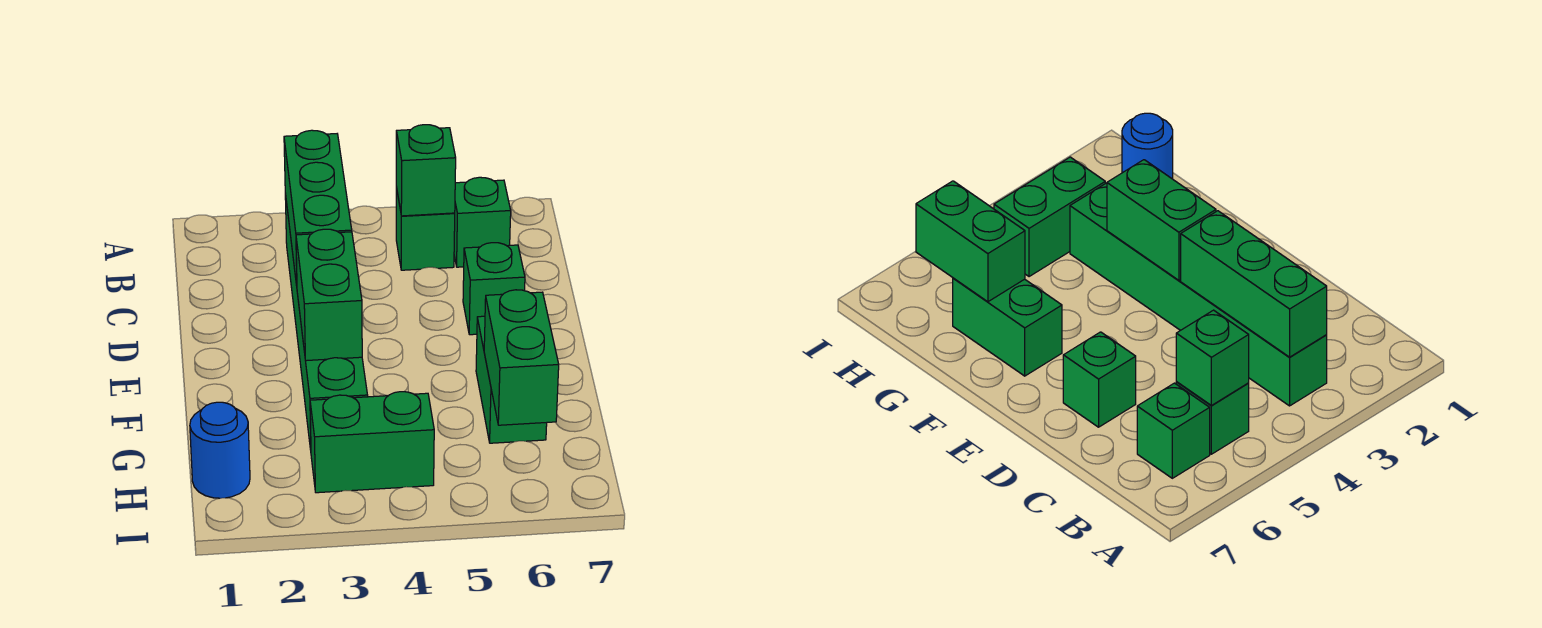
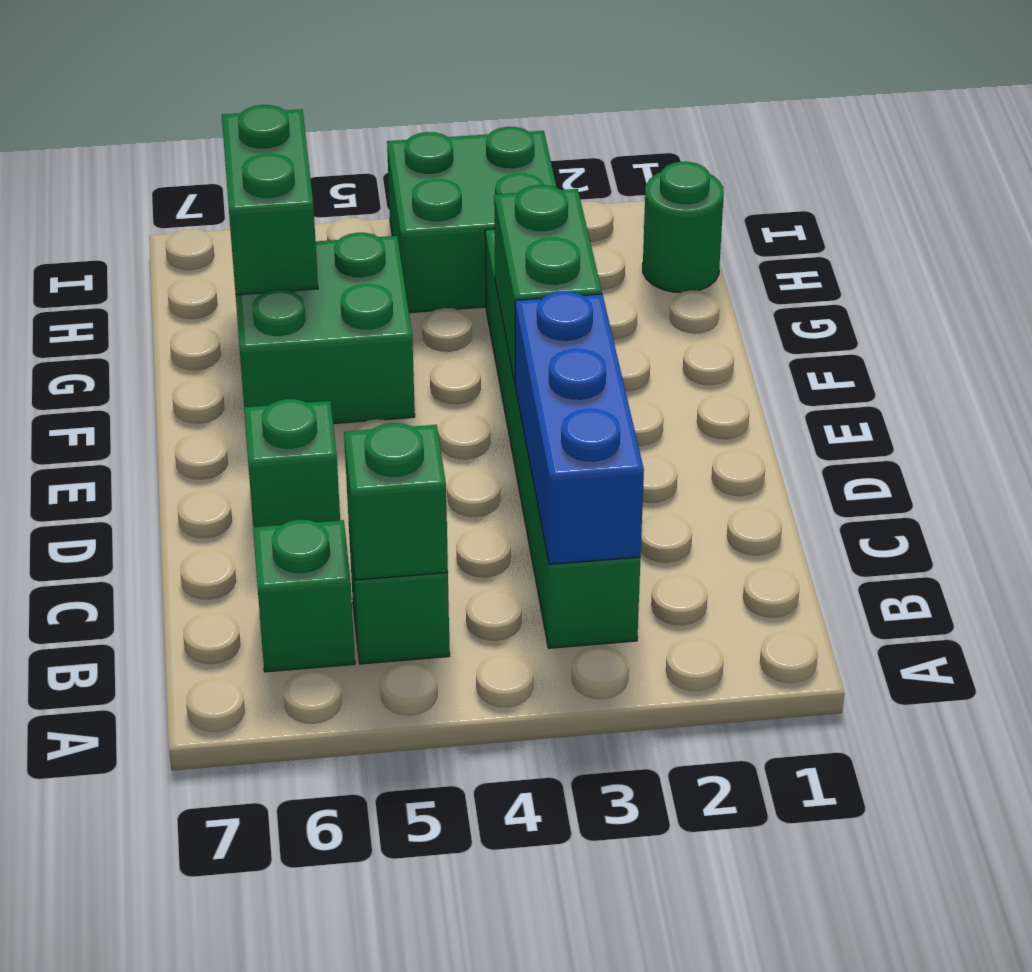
green 1x3 brick [284,130,352,286] -> blue 1x3 brick [515,291,644,564]
green 1x2 brick [476,316,547,443] -> green 2x2 brick [236,233,415,424]
blue 1x1 round brick [190,402,250,498] -> green 1x1 round brick [643,162,724,293]
green 1x2 brick [310,392,434,493] -> green 2x2 brick [387,127,557,313]

